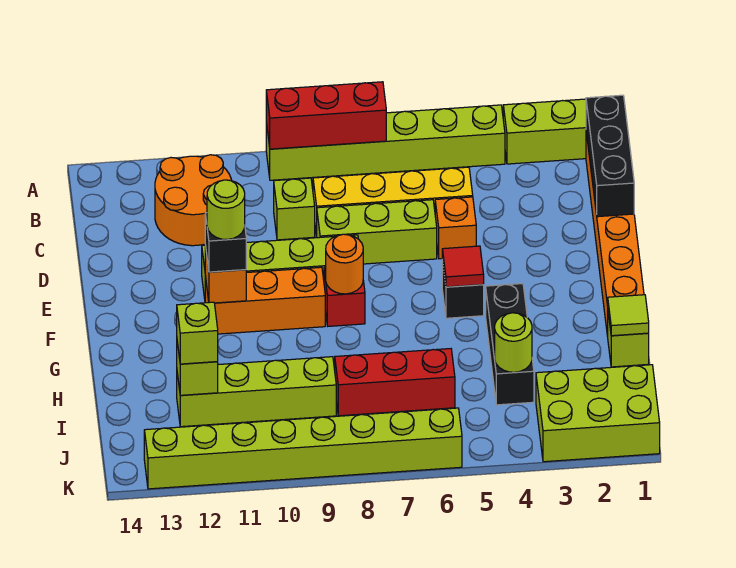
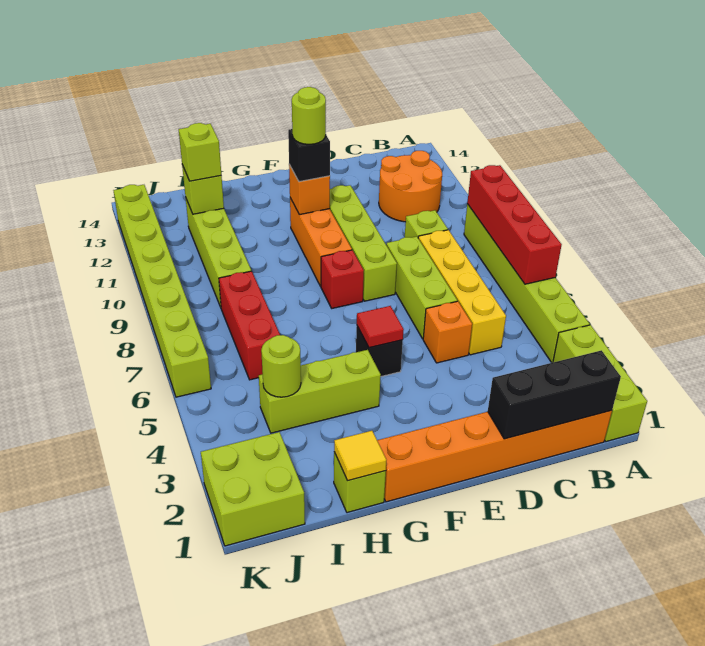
red 1x3 brick [266,82,386,149] -> red 1x4 brick [467,165,562,284]
orange 1x1 round brick [326,234,363,294] -> none
black 1x3 brick [486,284,534,405] -> lime 1x3 brick [259,350,381,433]
lime 1x1 tile [608,295,649,336] -> yellow 1x1 tile [334,431,386,481]
lime 2x3 brick [536,365,660,462] -> lime 2x2 brick [201,432,305,546]

